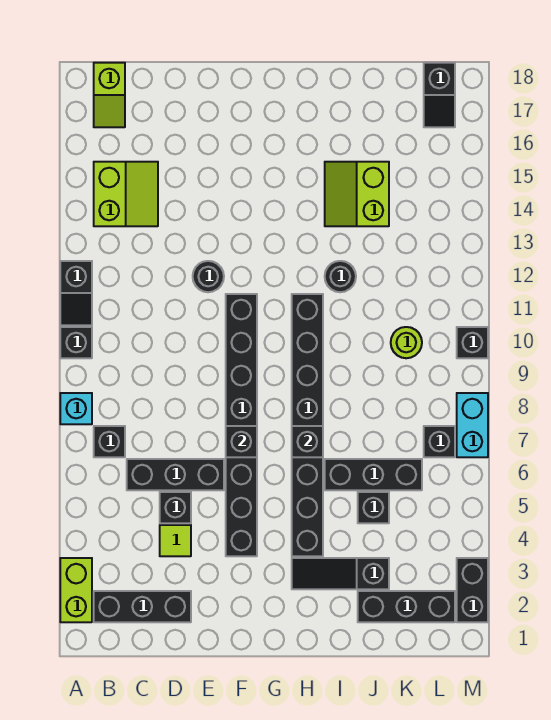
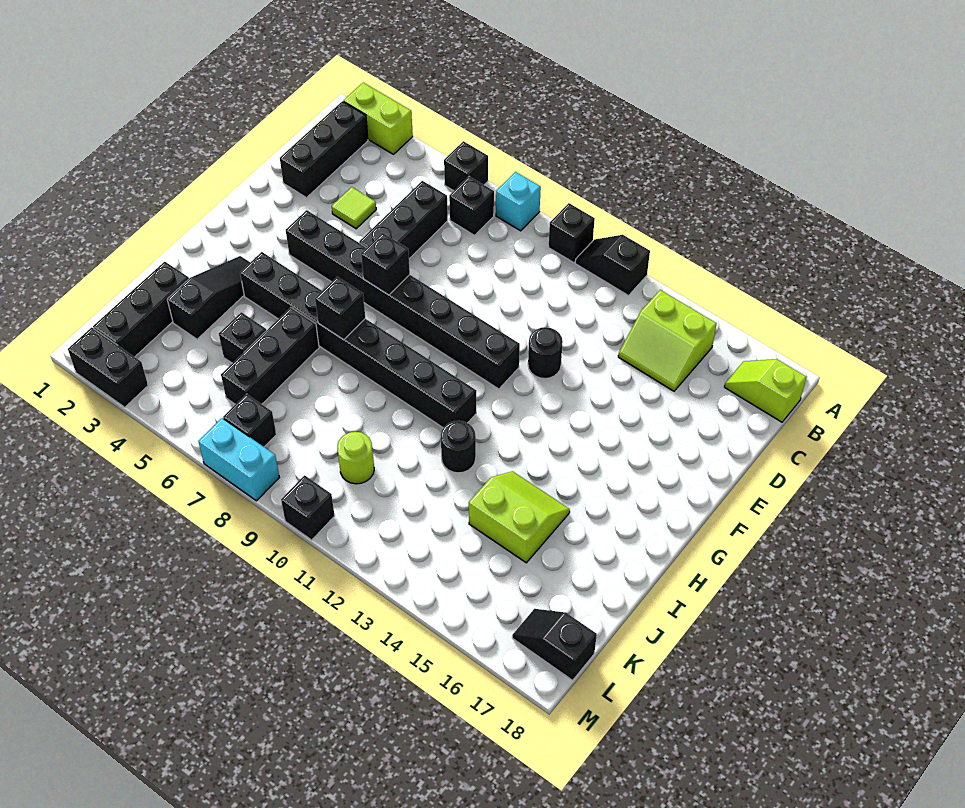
black 1x1 brick [160,492,191,523] -> black 1x1 brick moved to [444,141,488,191]

